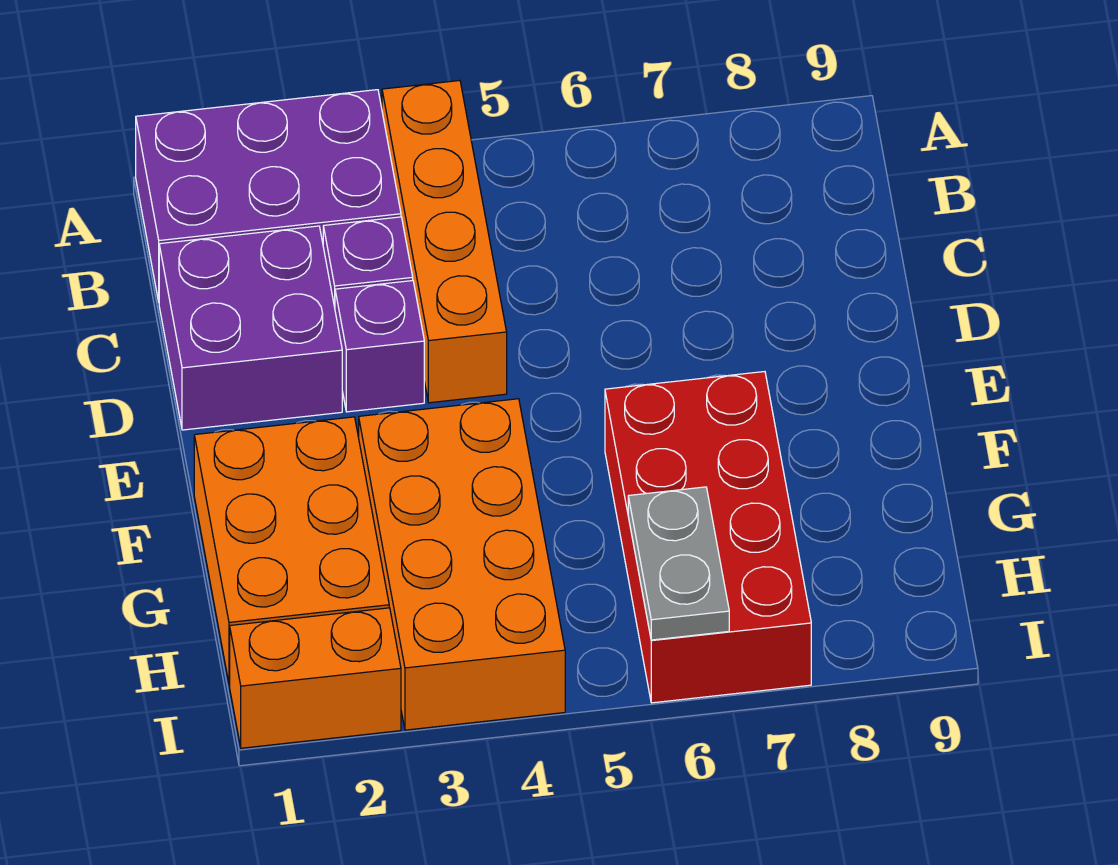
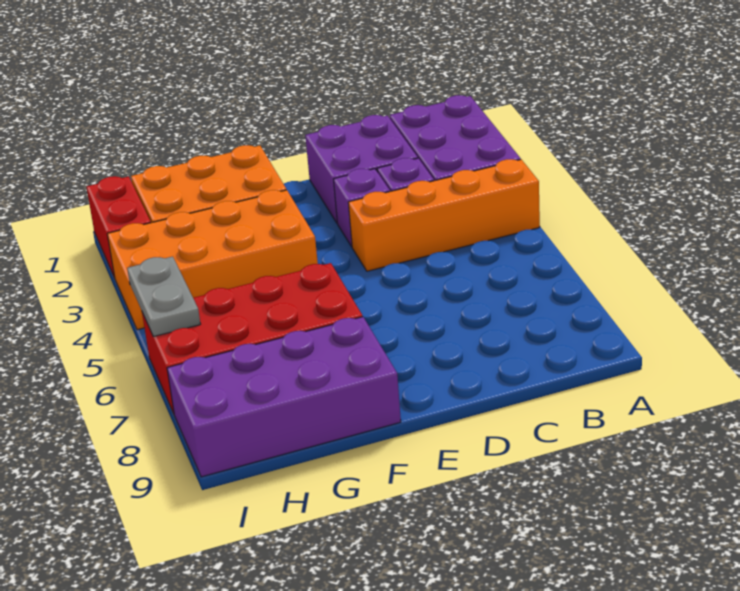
none -> purple 2x4 brick [167,317,401,477]
grey 1x2 plate [628,487,729,640] -> grey 1x2 plate turned to [127,257,200,337]
orange 1x2 brick [230,608,401,748] -> red 1x2 brick [87,176,151,277]

